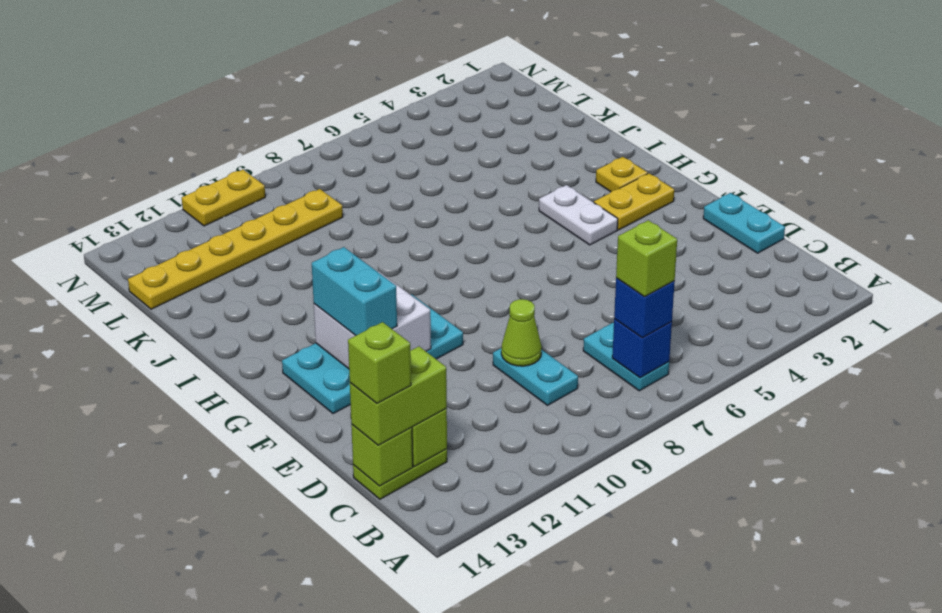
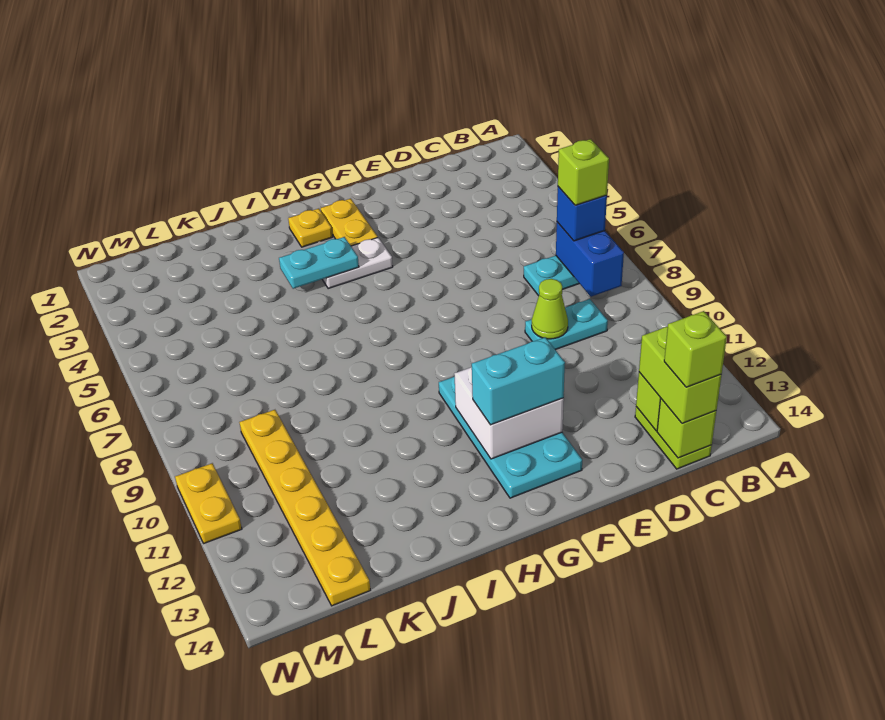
blue 1x1 brick [612,319,672,378] -> blue 1x2 brick [556,222,624,297]
cyan 1x2 plate [703,193,785,253] -> cyan 1x2 plate moved to [279,237,359,289]

